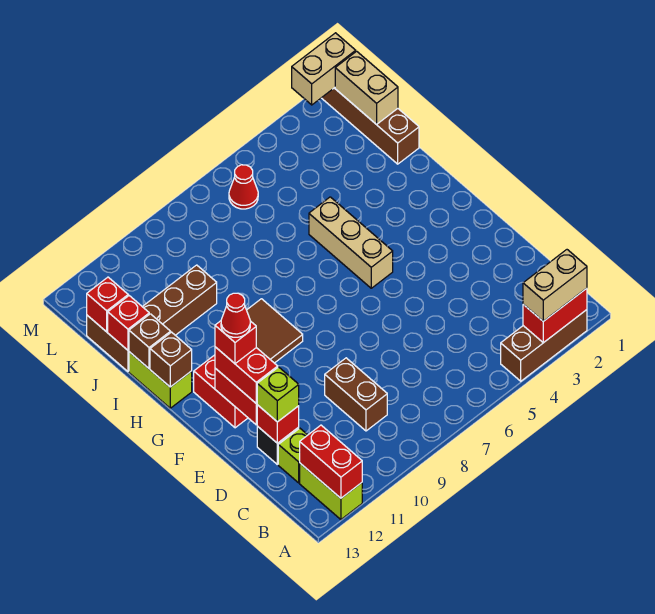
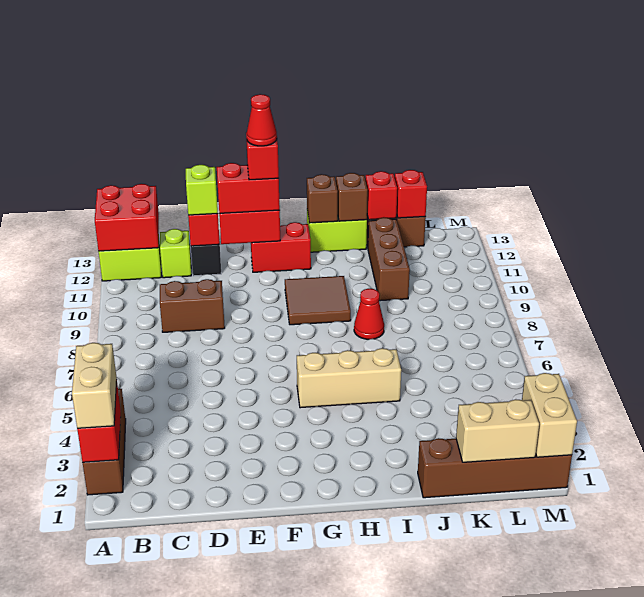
red 1x2 brick [300,425,362,498] -> red 2x2 brick [95,184,159,251]
red 1x1 cone [229,165,258,209] -> red 1x1 cone moved to [354,288,384,339]

